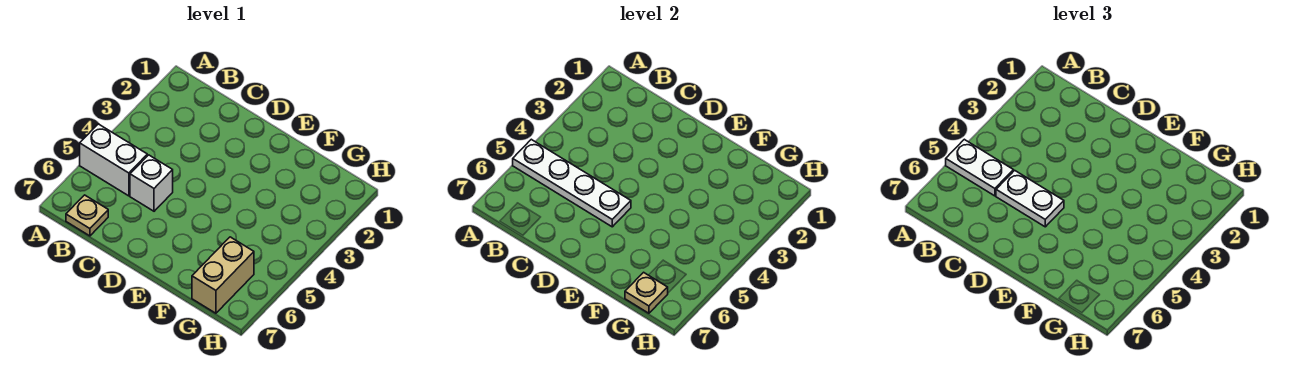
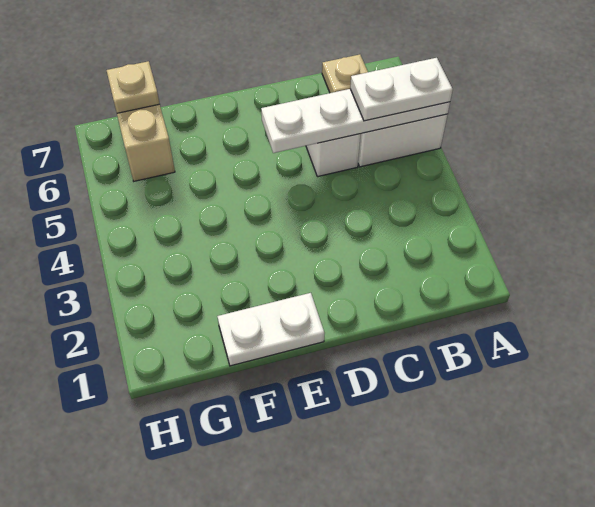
white 1x2 plate [996,170,1064,227] -> white 1x2 plate moved to [217,293,325,366]

